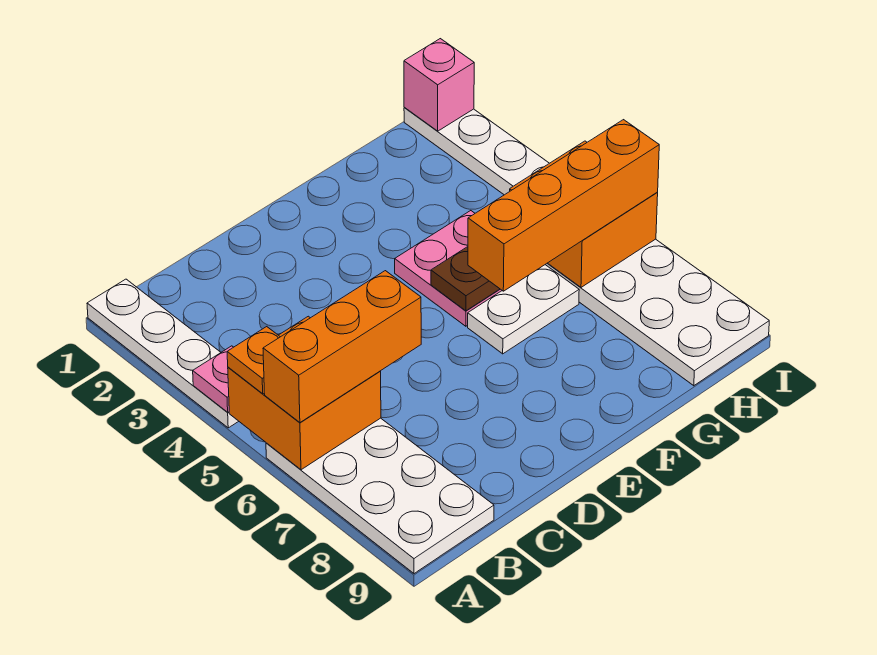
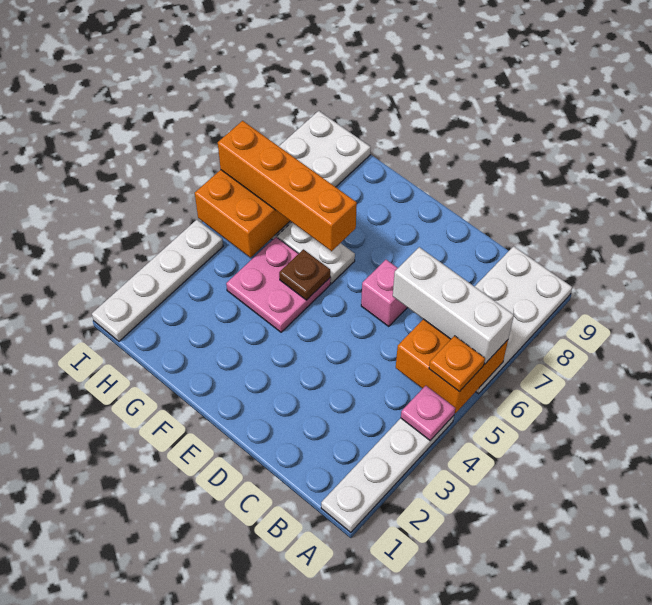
orange 1x3 brick [263,271,421,422] -> white 1x3 brick [393,247,514,364]
pink 1x1 brick [404,39,474,131] -> pink 1x1 brick moved to [361,260,408,326]

